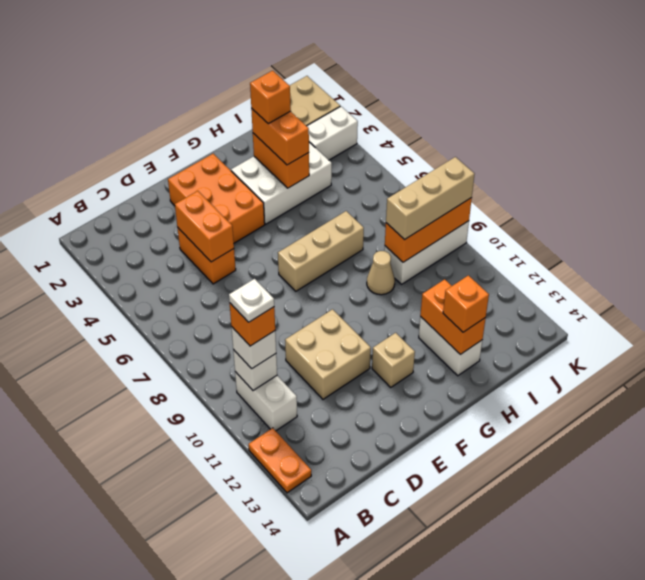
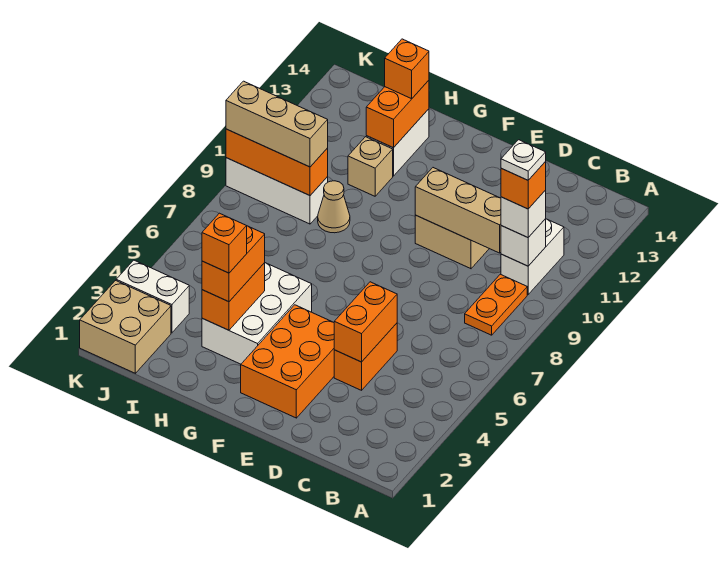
orange 1x2 plate [249,428,311,493] -> orange 1x2 plate moved to [465,274,527,335]
tan 1x3 brick [278,211,364,291] -> tan 1x3 brick moved to [415,168,501,253]
tan 1x1 brick [372,333,415,387] -> tan 1x1 brick moved to [348,137,393,196]
white 2x3 brick [231,142,332,224] -> white 2x3 brick turned to [202,263,312,364]

